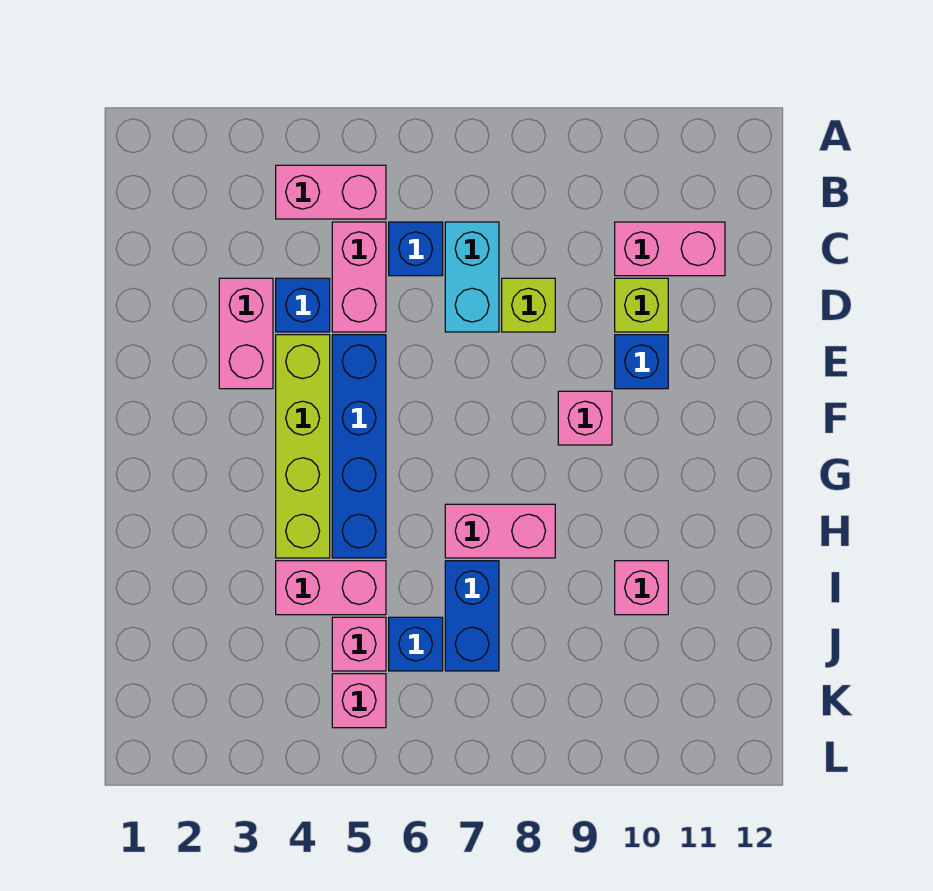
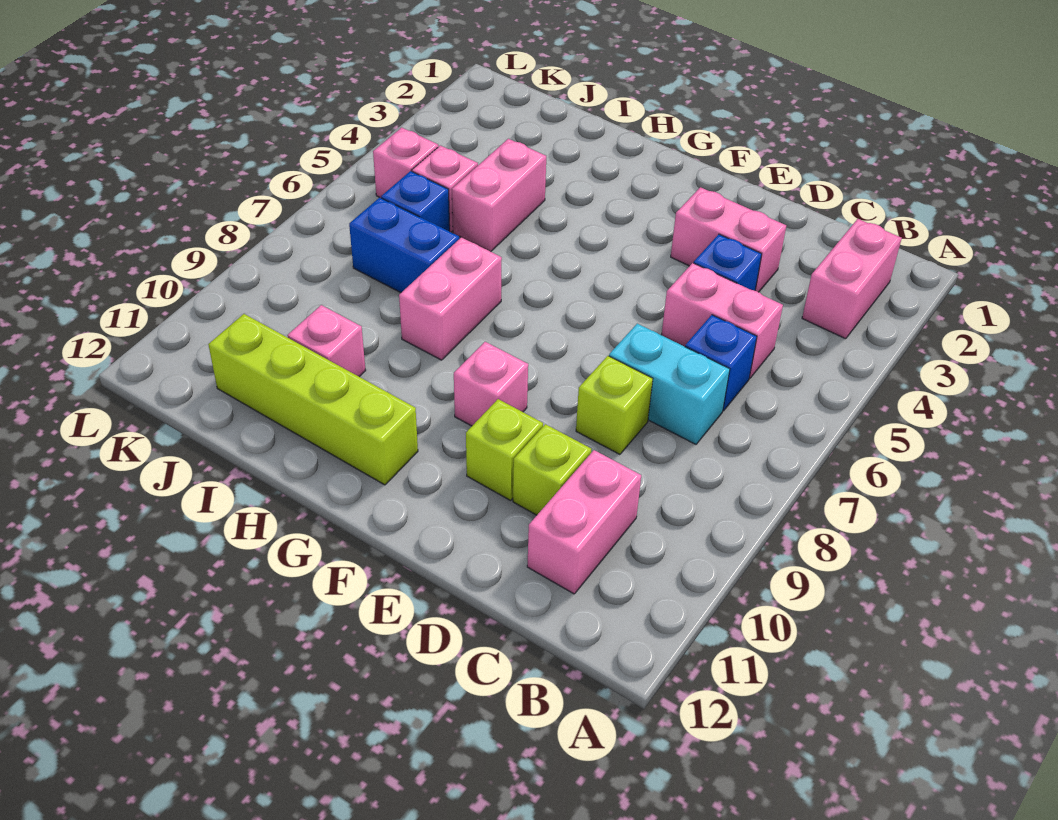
pink 1x2 brick [276,165,386,219] -> pink 1x2 brick moved to [802,219,902,339]
lime 1x4 brick [276,335,330,558] -> lime 1x4 brick moved to [208,314,418,485]
blue 1x4 brick [332,335,386,558] -> none
blue 1x1 brick [615,335,668,389] -> lime 1x1 brick [466,399,543,500]

